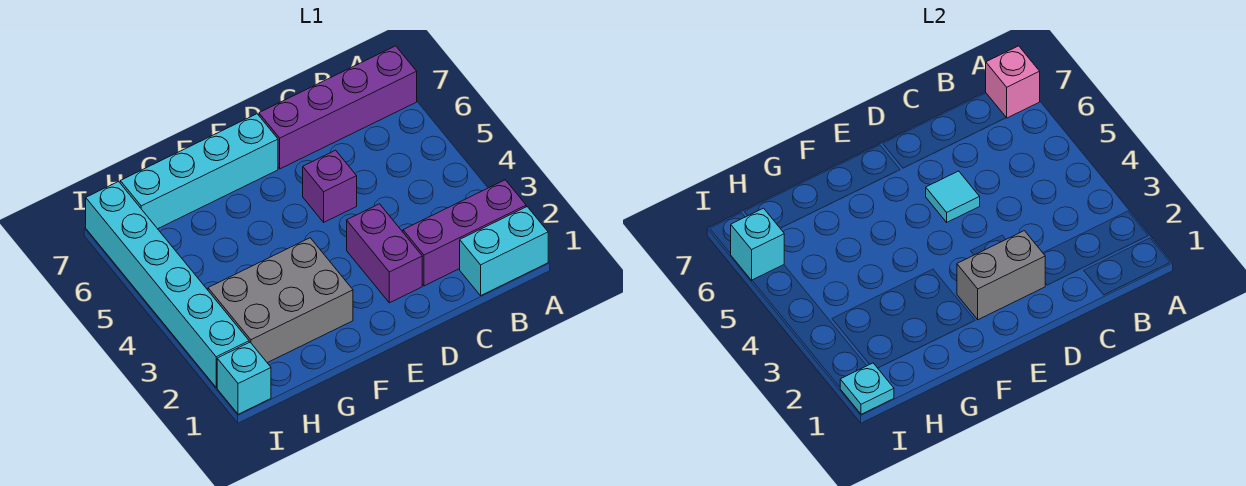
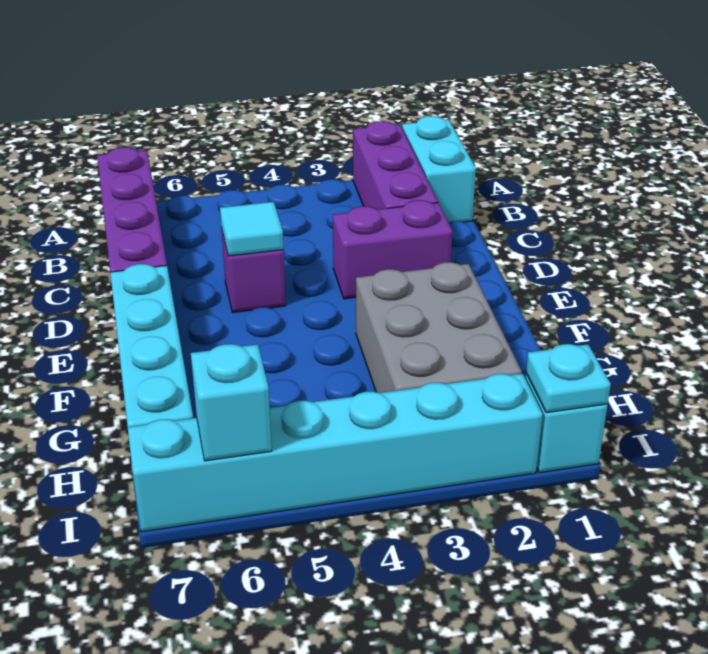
pink 1x1 brick [986,46,1040,118] -> none
grey 1x2 brick [957,231,1045,320] -> none

